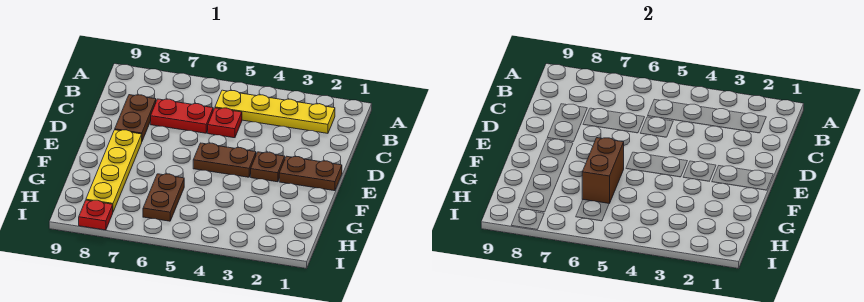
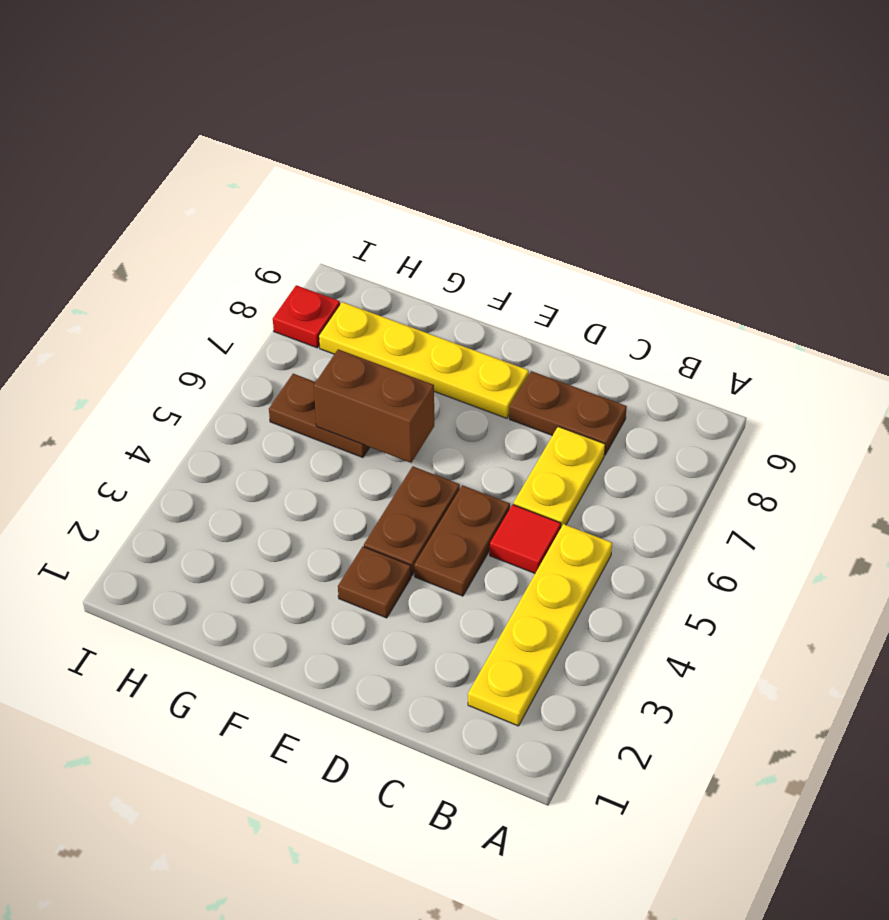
red 1x1 plate [208,108,242,138] -> red 1x1 tile [490,505,561,573]
red 1x2 plate [151,99,213,133] -> yellow 1x2 plate [513,427,605,529]
brown 1x2 plate [279,156,342,191] -> brown 1x2 plate moved to [414,485,510,596]

